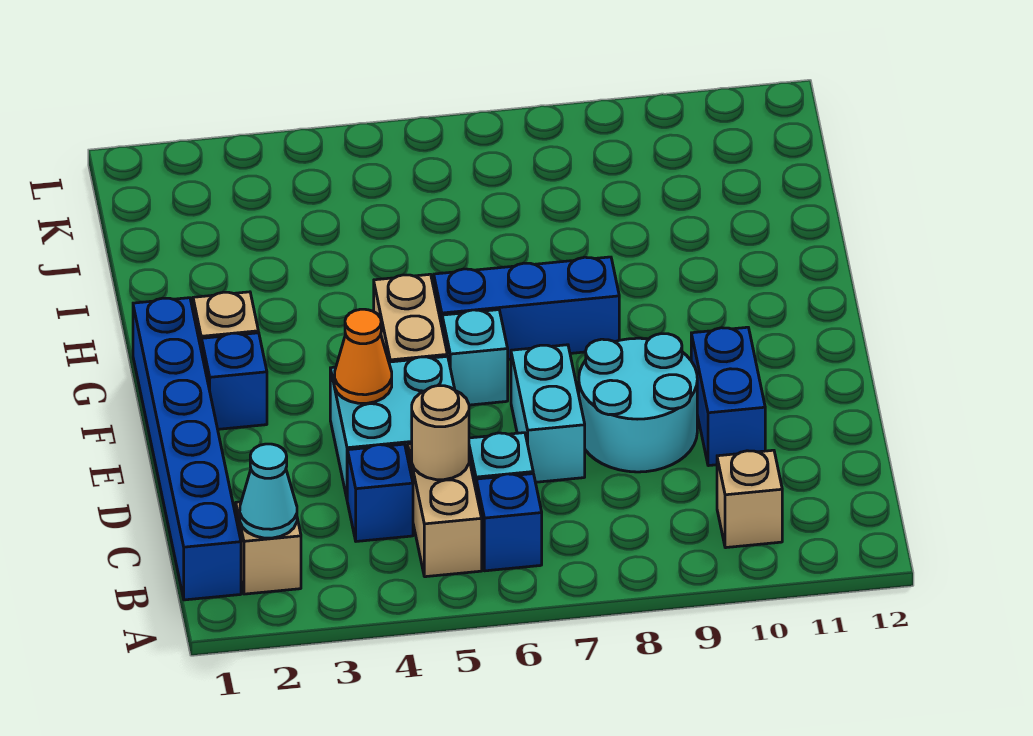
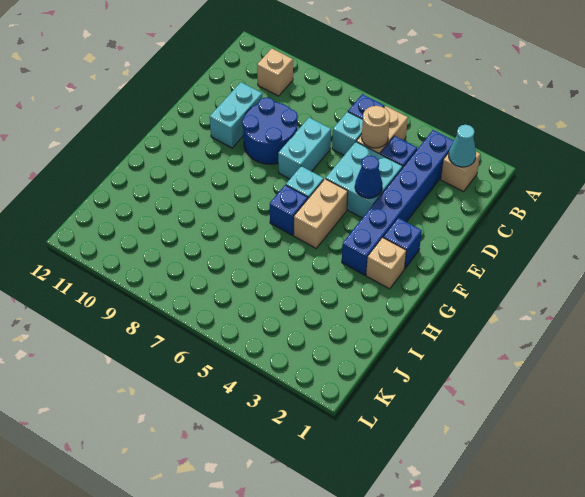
blue 1x6 brick [133,298,241,600] -> blue 1x6 brick moved to [342,130,454,275]
cyan 2x2 round brick [579,334,697,472] -> blue 2x2 round brick [242,98,298,164]
blue 1x2 brick [691,327,765,466] -> cyan 1x2 brick [210,82,262,148]
orange 1x1 cone [334,309,392,403] -> blue 1x1 cone [355,156,383,198]
blue 1x3 brick [434,257,619,359] -> blue 1x1 brick [270,185,308,235]

